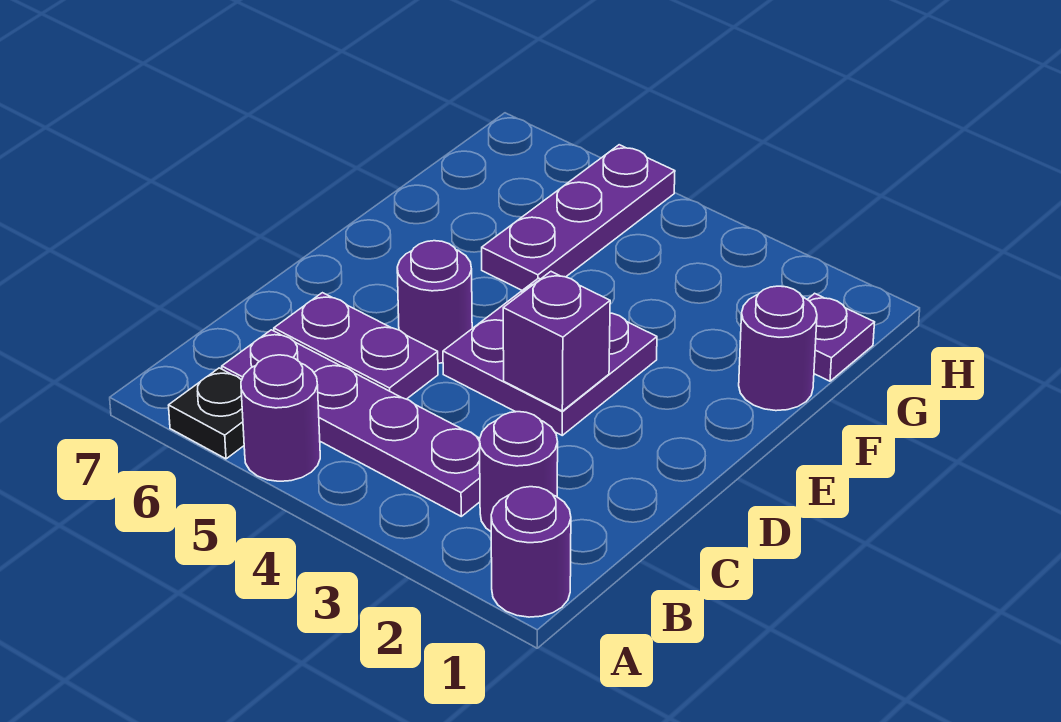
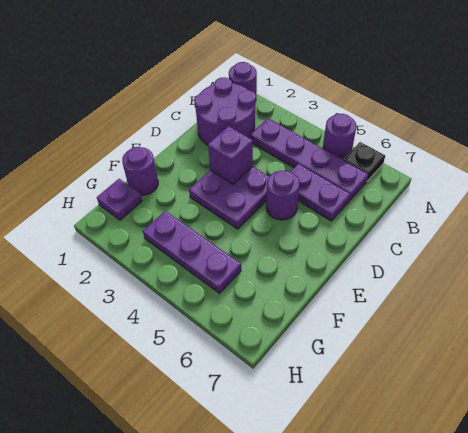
purple 1x1 round brick [480,412,558,531] -> purple 2x2 round brick [194,77,256,145]
purple 1x3 plate [482,145,675,290] -> purple 1x3 plate turned to [143,211,241,293]

